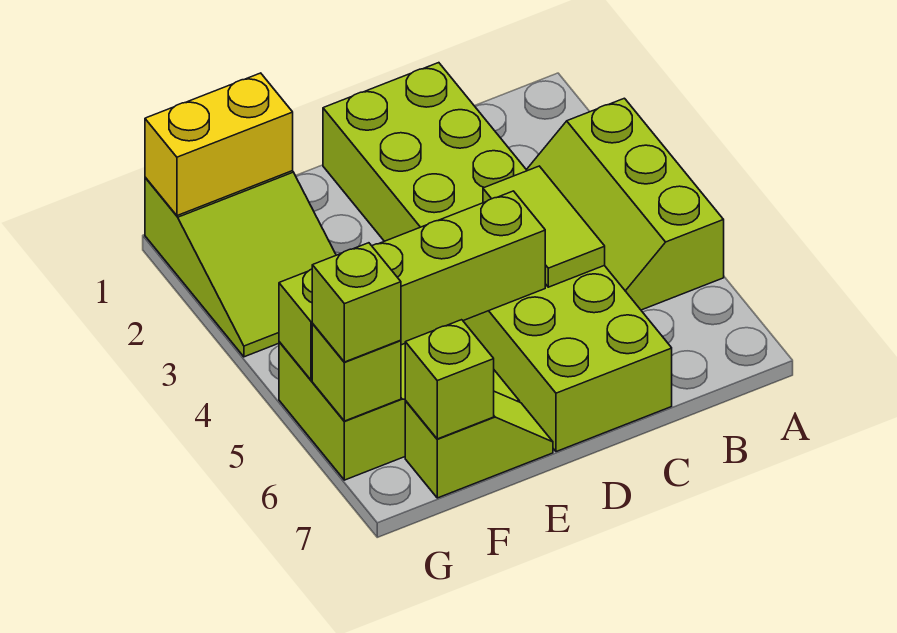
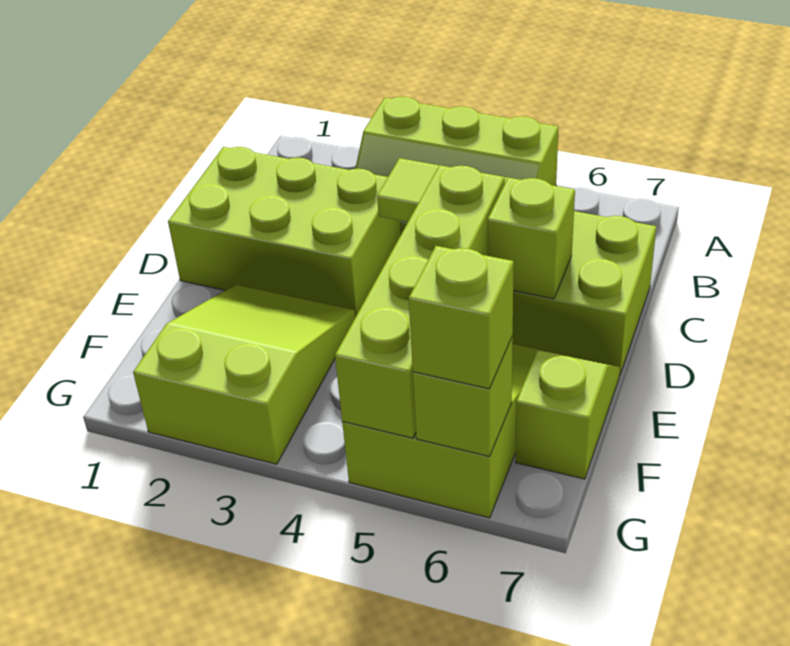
lime 2x3 slope [145,171,336,357] -> lime 2x3 slope turned to [133,285,355,464]
yellow 1x2 brick [145,73,293,216] -> none
lime 1x1 brick [405,320,494,439] -> lime 1x1 brick moved to [488,178,575,299]

